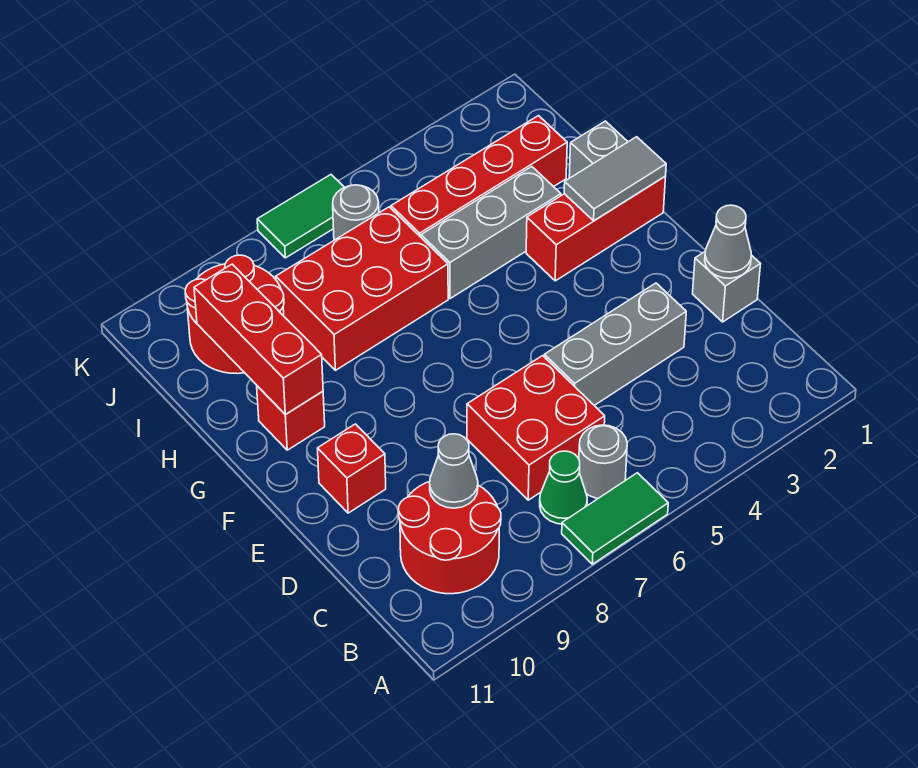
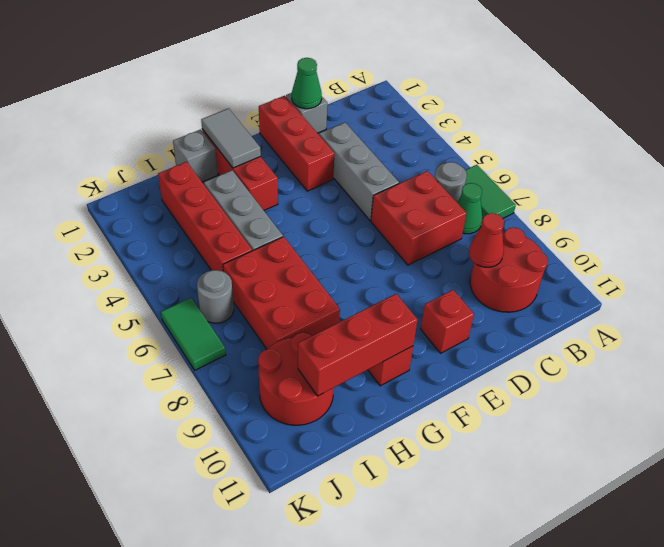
grey 1x1 cone [430,434,478,508] -> red 1x1 cone [469,213,504,267]
grey 1x1 cone [705,205,751,278] -> green 1x1 cone [292,58,322,109]
none -> red 1x3 brick [259,96,335,191]

